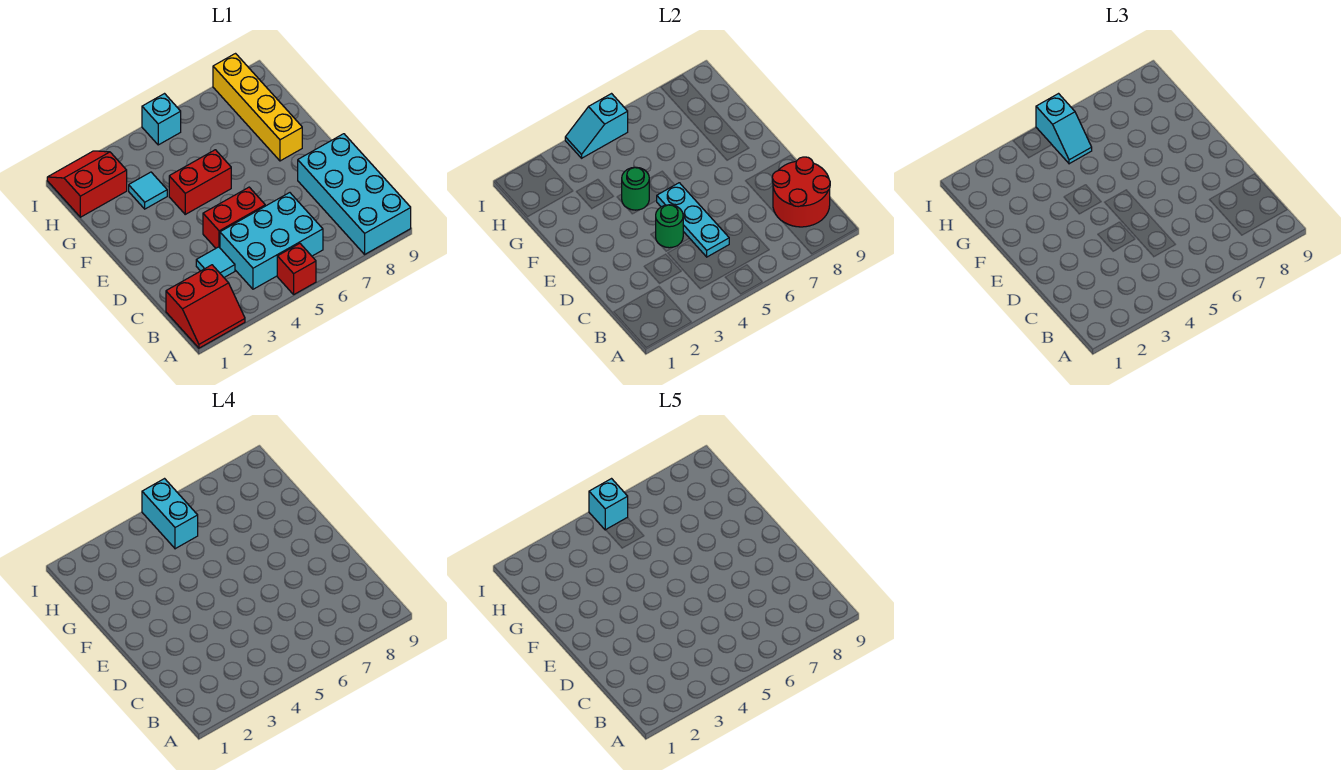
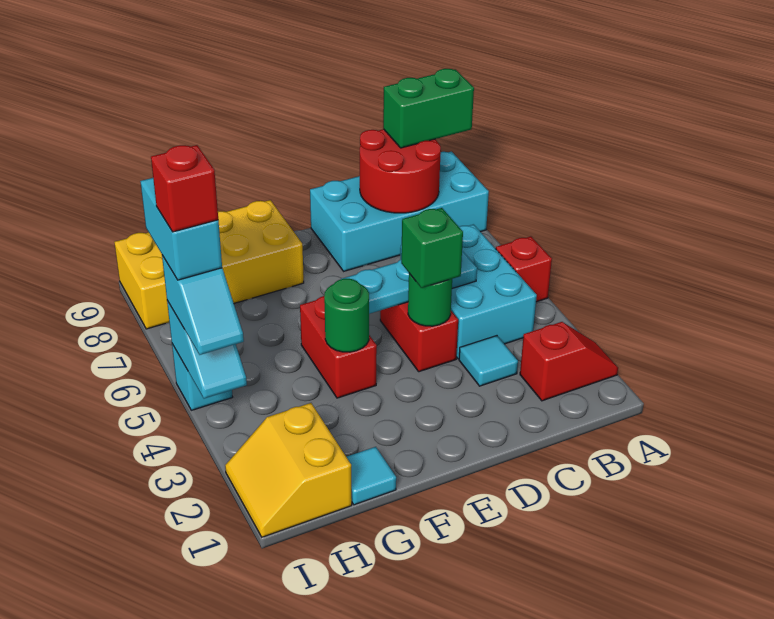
red 2x2 slope [166,265,245,348] -> red 1x2 slope [520,322,618,401]
none -> green 1x2 brick [383,69,474,148]
none -> green 1x1 brick [401,208,463,288]
yellow 1x4 brick [213,54,302,161] -> yellow 2x4 brick [114,200,304,329]
cyan 1x1 tile [129,172,167,209] -> cyan 1x1 tile moved to [347,447,396,505]
red 2x2 slope [47,151,127,217] -> yellow 2x2 slope [225,403,352,537]
cyan 1x2 slope [1036,94,1092,164] -> cyan 1x2 slope turned to [162,255,244,355]
cyan 1x2 brick [142,479,198,549] -> cyan 1x2 brick turned to [140,178,222,280]
cyan 1x1 brick [589,479,628,530] -> red 1x1 brick [151,145,218,232]

